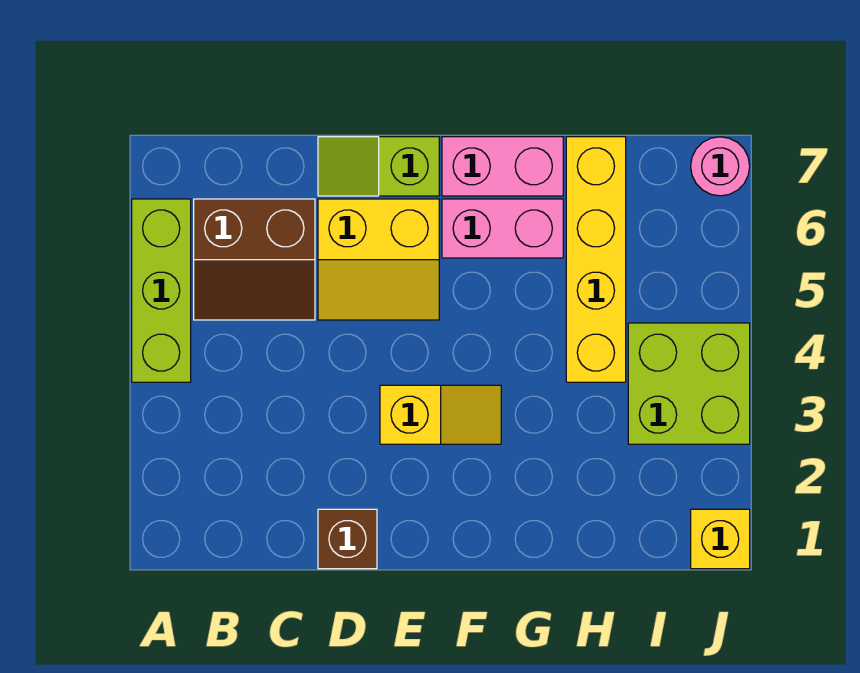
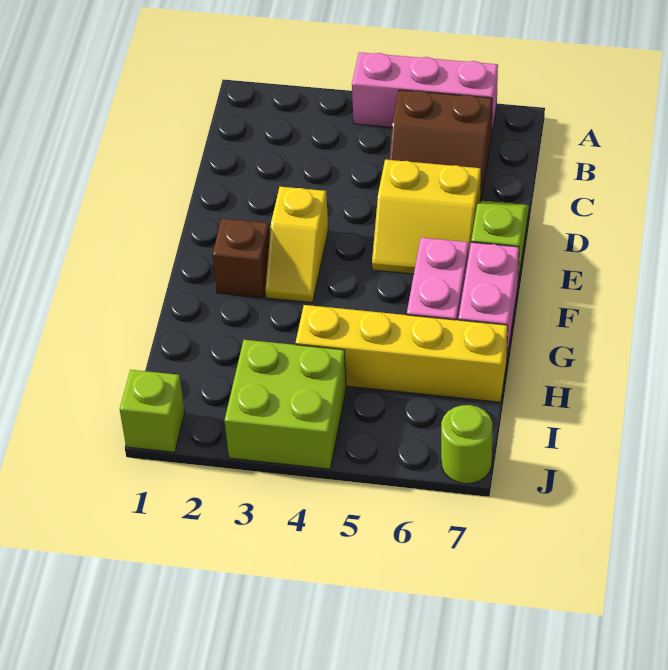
lime 1x3 brick [132,199,191,382] -> pink 1x3 brick [352,52,498,132]
brown 2x2 slope [194,199,315,320] -> brown 2x2 slope turned to [389,90,492,202]
brown 1x1 brick [318,509,377,569] -> brown 1x1 brick moved to [213,219,270,298]
yellow 2x2 slope [318,199,439,320] -> yellow 2x2 slope turned to [372,160,481,274]
yellow 1x1 brick [691,509,750,569] -> lime 1x1 brick [120,370,185,452]
pink 1x1 round brick [691,137,750,196] -> lime 1x1 round brick [441,405,493,484]

